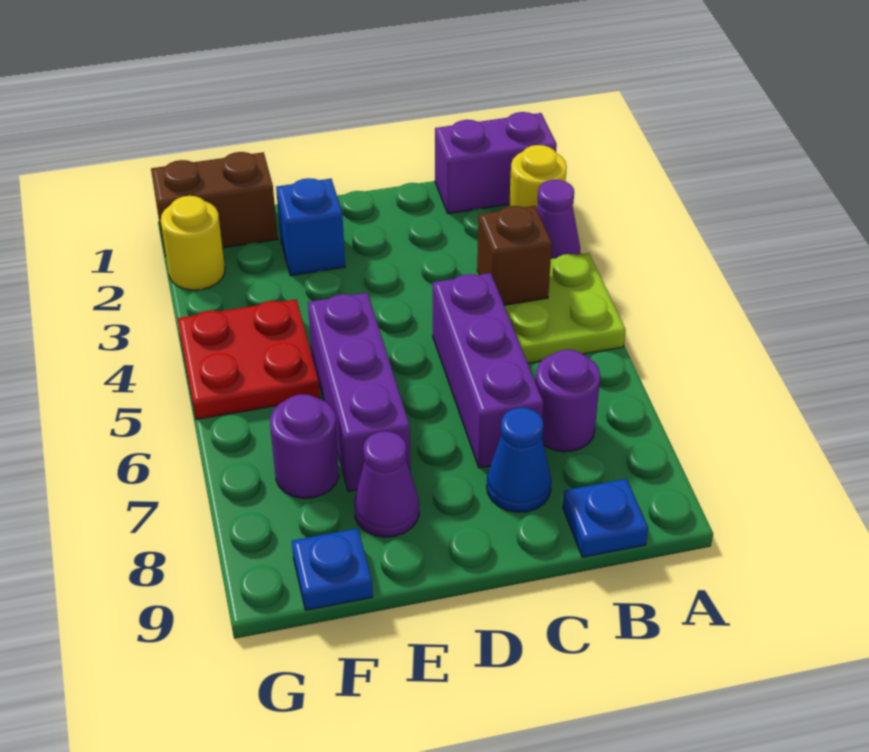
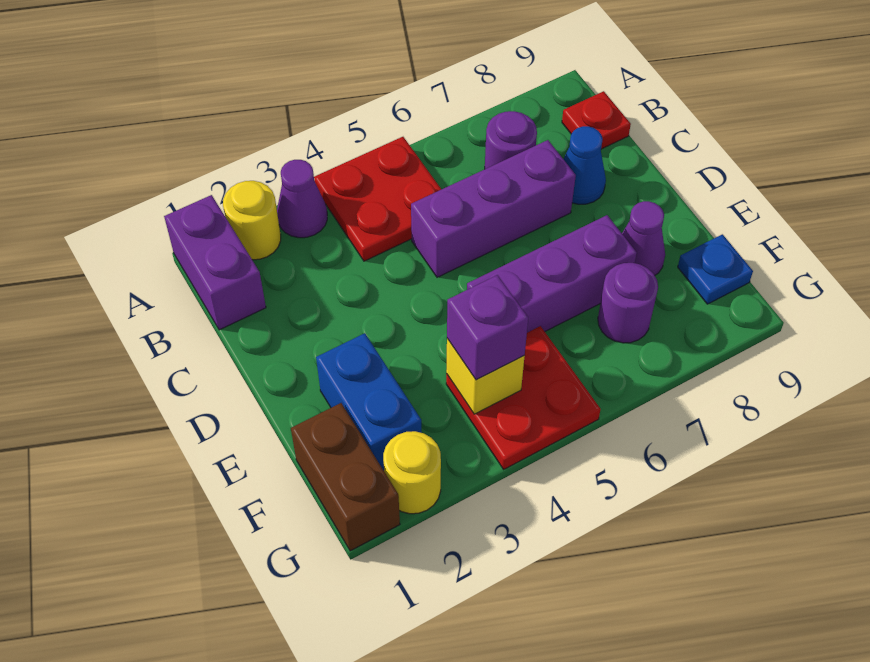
lime 2x2 plate [477,253,626,363] -> red 2x2 plate [314,137,441,261]
brown 1x1 brick [477,206,552,305] -> none
blue 1x1 plate [563,479,648,557] -> red 1x1 plate [562,91,631,149]
blue 1x1 brick [276,178,345,276] -> blue 1x2 brick [316,333,422,470]
none -> yellow 1x1 brick [446,339,525,414]
none -> purple 1x1 brick [447,275,528,380]

